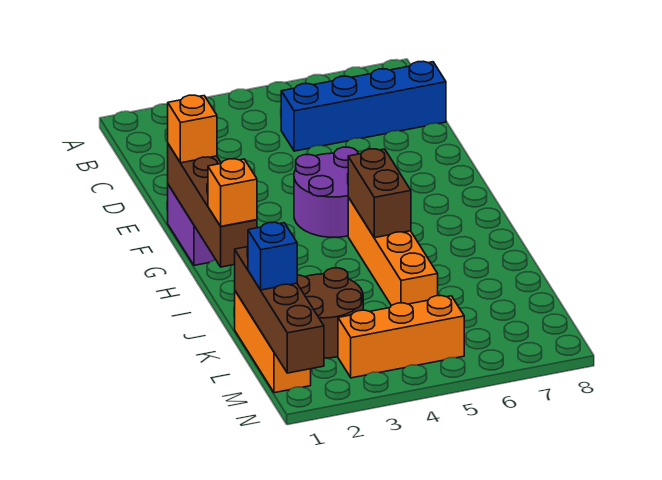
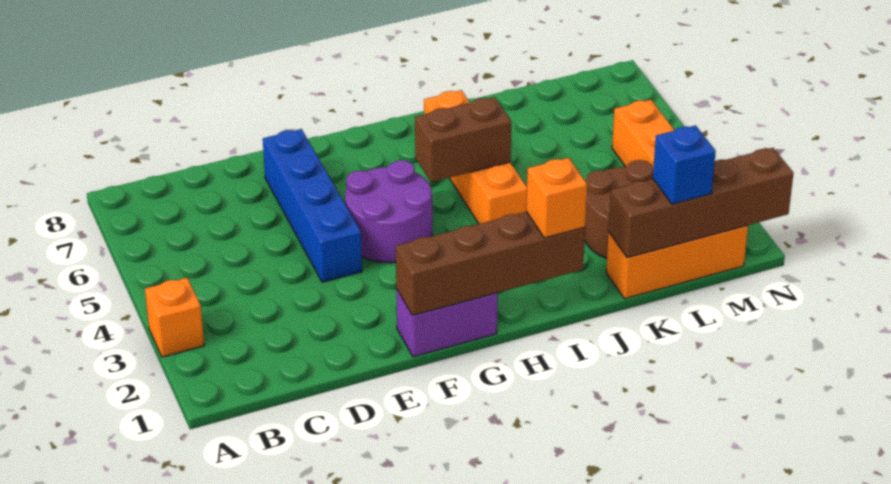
blue 1x4 brick [281,61,446,151] -> blue 1x4 brick moved to [263,129,362,282]
orange 1x1 brick [168,95,217,163] -> orange 1x1 brick moved to [145,278,204,357]
orange 1x4 brick [348,197,438,306] -> orange 1x4 brick turned to [424,90,527,224]

